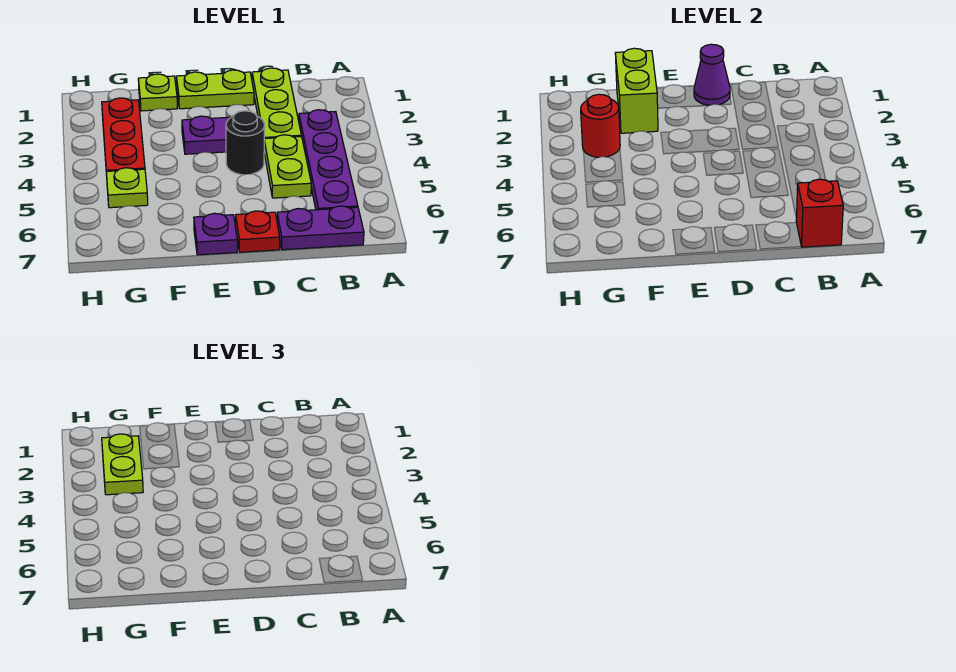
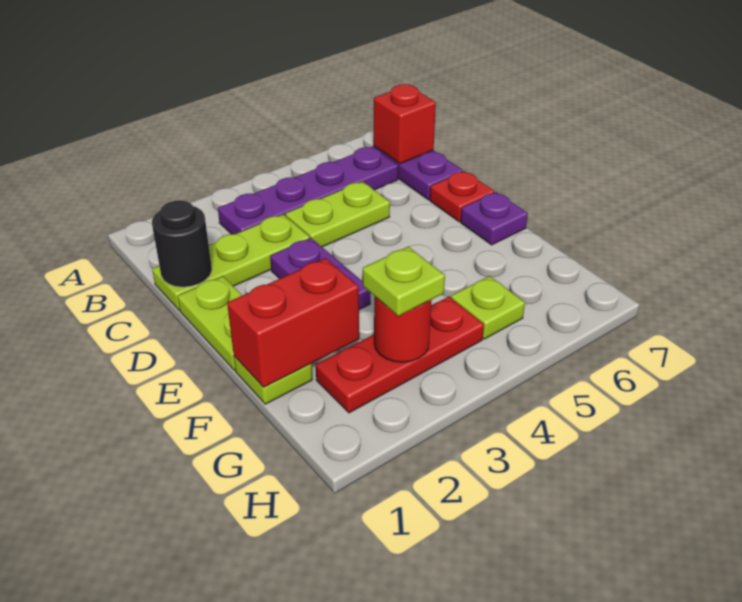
purple 1x1 cone [694,44,730,105] -> none
black 1x1 round brick [226,111,264,175] -> black 1x1 round brick moved to [152,200,212,287]
lime 1x2 brick [615,48,658,133] -> red 1x2 brick [227,258,359,387]
lime 1x2 plate [102,434,143,495] -> lime 1x1 plate [363,247,445,316]

